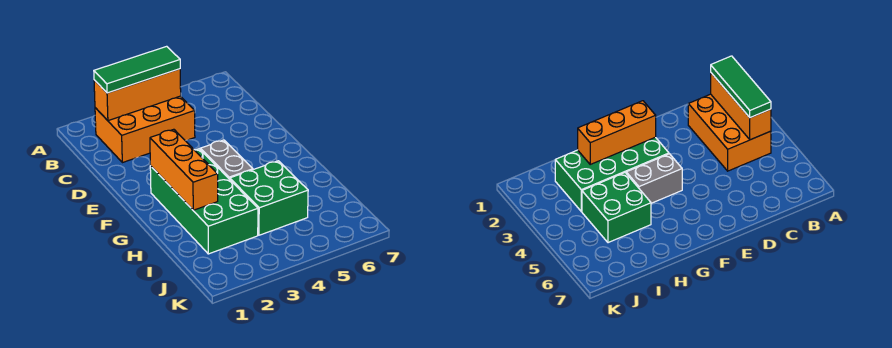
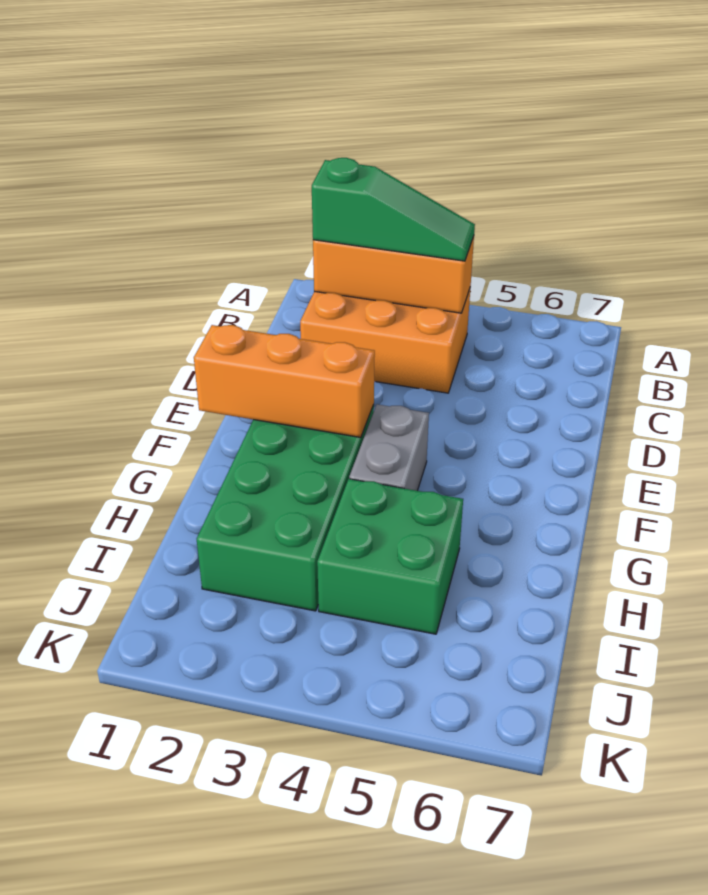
green 1x3 tile [94,46,180,93] -> green 1x3 slope [312,158,475,261]
orange 1x3 brick [150,129,218,210] -> orange 1x3 brick turned to [194,325,375,438]

